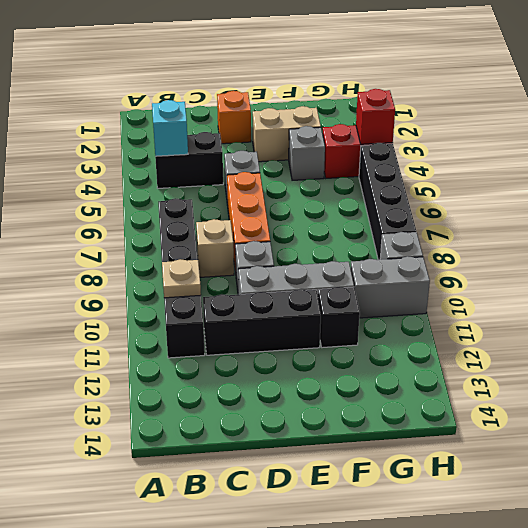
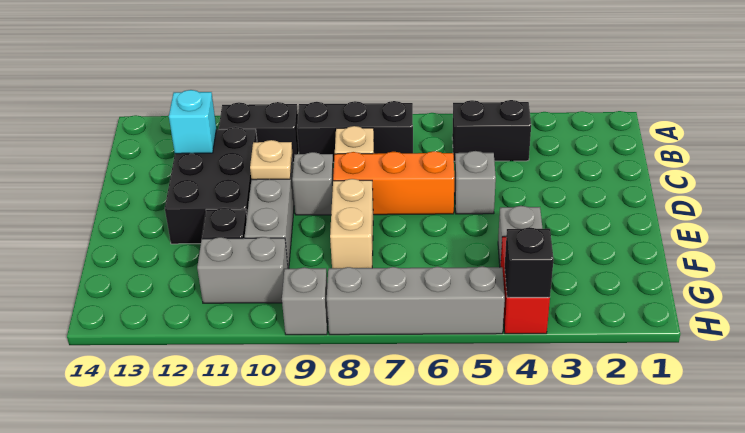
black 1x2 brick [155,132,223,188] -> black 1x2 brick turned to [452,100,531,161]
cyan 1x1 brick [152,100,188,156] -> cyan 1x1 brick moved to [169,90,216,154]
tan 1x1 plate [162,259,201,298] -> tan 1x1 plate moved to [250,140,293,180]
black 1x3 brick [203,289,321,355] -> black 2x3 brick [165,127,257,244]
orange 1x1 brick [217,91,251,144] -> none
tan 1x2 brick [253,106,321,162] -> tan 1x2 brick moved to [330,179,373,268]
grey 1x2 brick [351,256,430,318] -> grey 1x2 brick turned to [197,237,288,303]
red 1x1 brick [356,89,395,144] -> black 1x1 brick [505,227,554,297]
black 1x4 brick [359,143,416,260] -> grey 1x4 brick [327,266,505,335]

